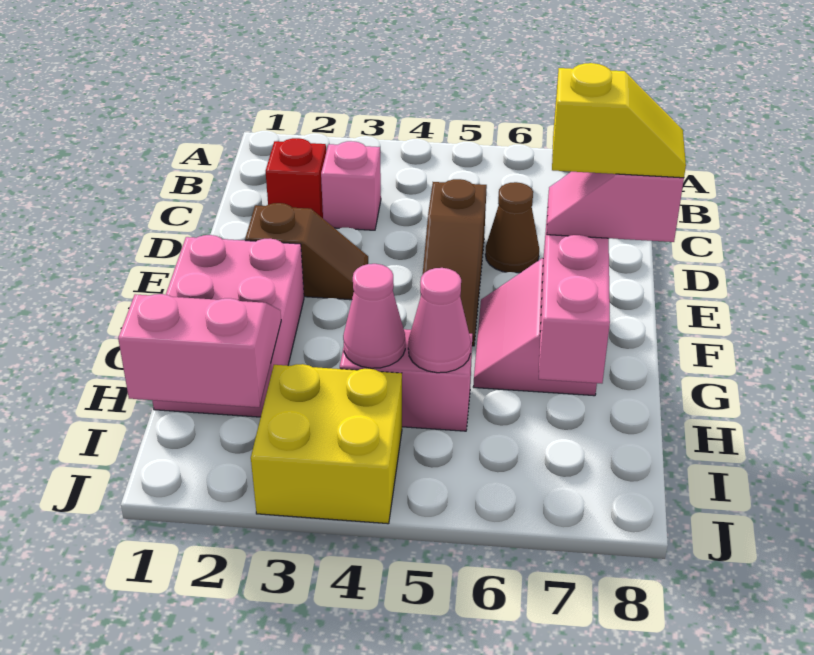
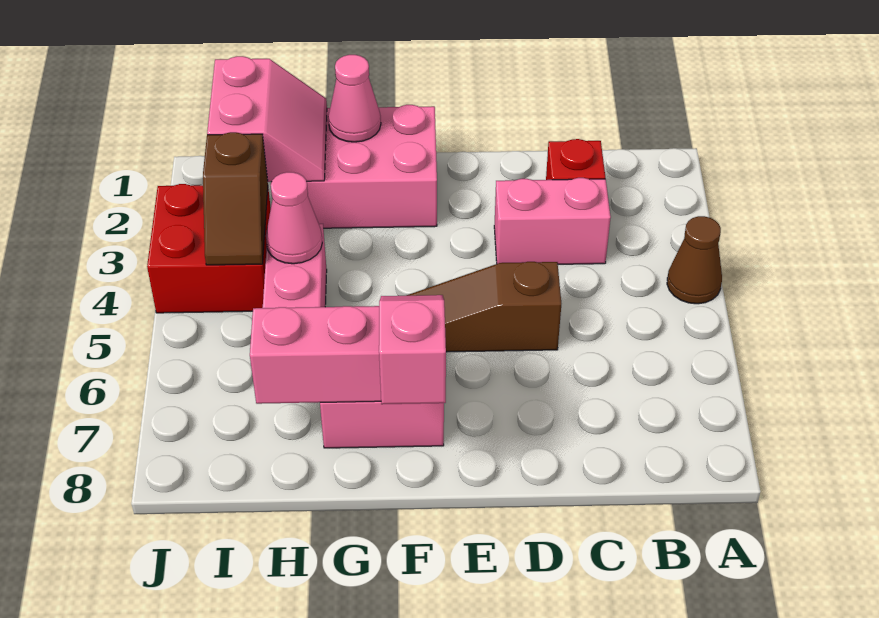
pink 1x1 brick [321,141,381,230] -> pink 1x2 brick [494,178,611,264]
brown 1x1 cone [485,182,539,273] -> brown 1x1 cone moved to [667,216,722,304]
brown 1x2 slope [245,203,368,300] -> brown 1x2 slope moved to [203,132,268,265]
yellow 1x2 slope [552,63,686,178] -> none
pink 1x1 cone [408,268,471,373] -> pink 1x1 cone moved to [328,55,381,142]
yellow 2x2 brick [251,364,402,524] -> red 2x2 brick [147,184,271,313]

